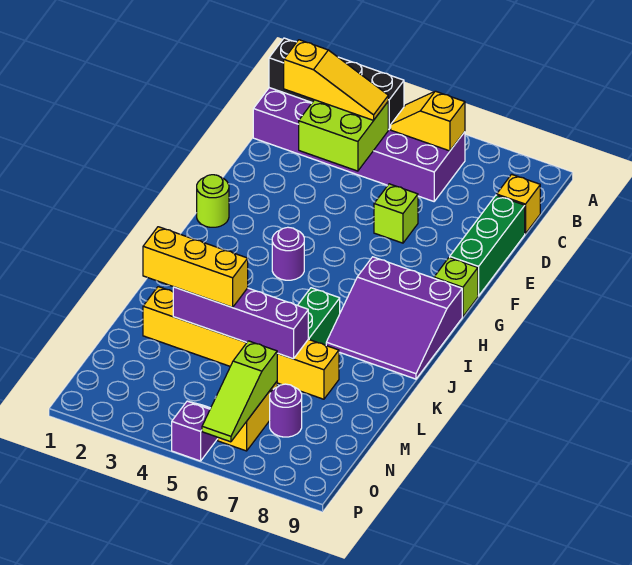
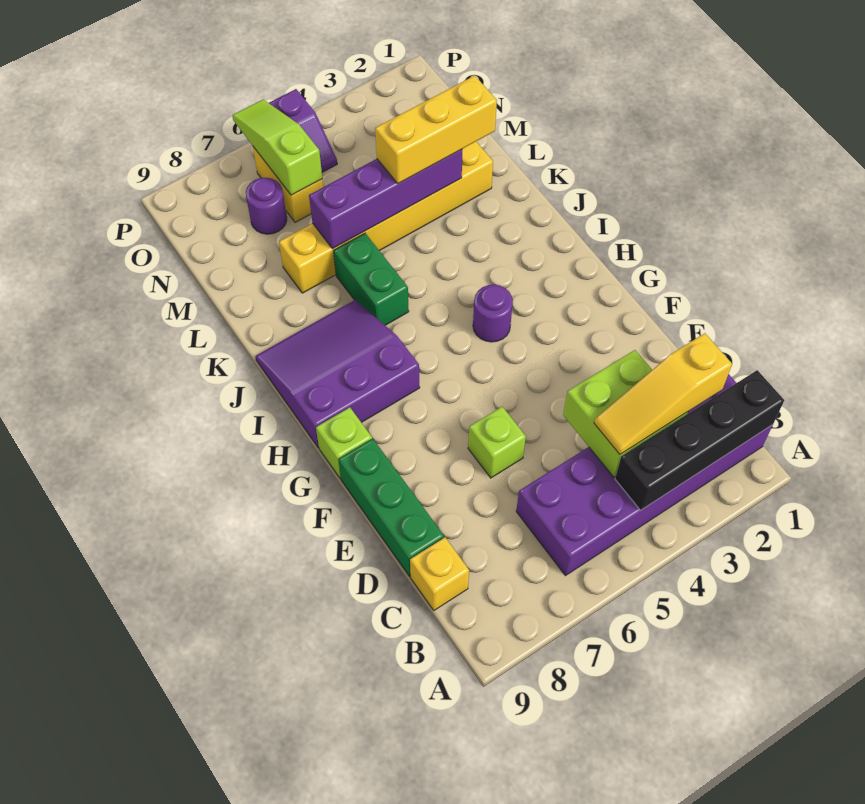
yellow 1x2 slope [391,91,465,151] -> none
lime 1x1 round brick [197,175,229,227] -> none

